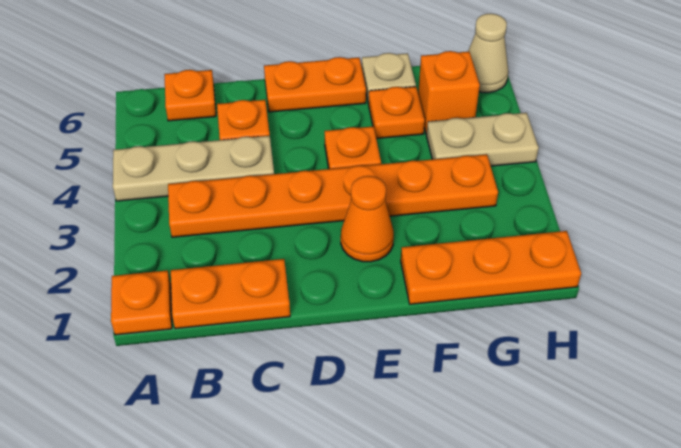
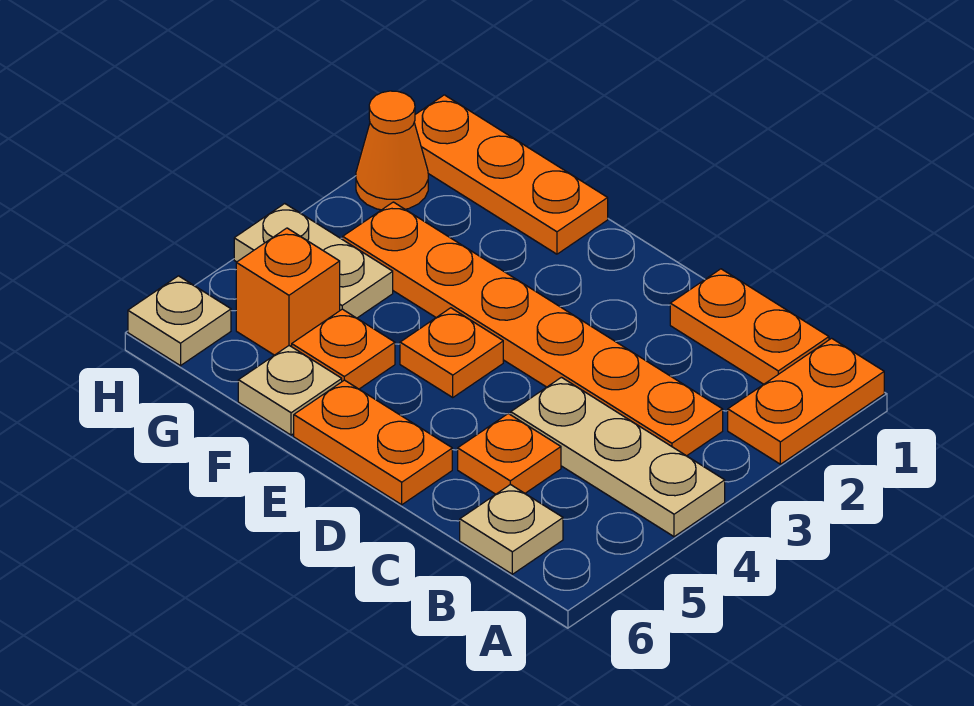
orange 1x1 plate [111,270,172,335] -> orange 1x2 plate [728,338,884,464]
orange 1x1 plate [164,70,216,121] -> tan 1x1 plate [460,484,563,574]
orange 1x1 cone [341,176,394,262] -> orange 1x1 cone moved to [356,91,428,210]
tan 1x1 cone [468,14,508,93] -> tan 1x1 plate [128,276,231,366]

